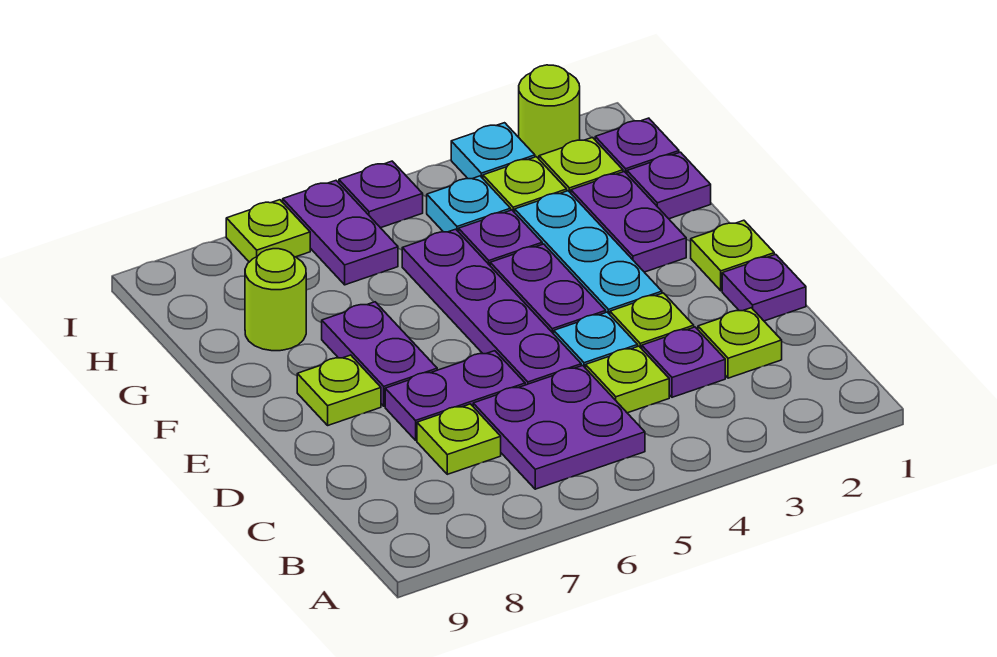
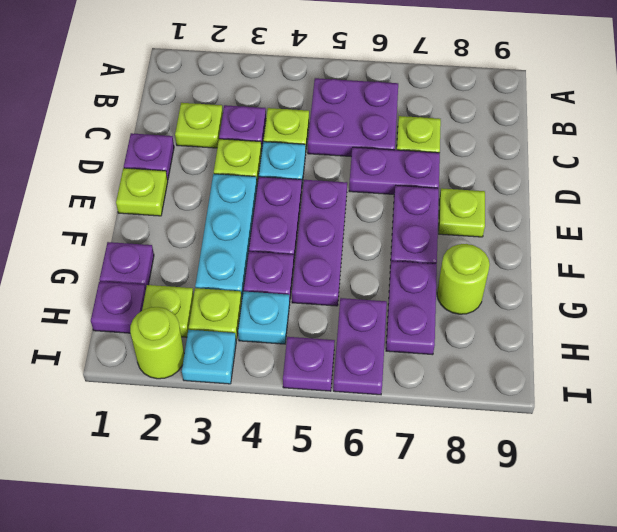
purple 1x4 plate [402,229,581,385] -> purple 1x3 plate [292,180,347,306]
purple 1x2 plate [571,172,686,272] -> purple 1x2 plate moved to [386,261,437,355]
lime 1x1 plate [226,200,310,262] -> none

